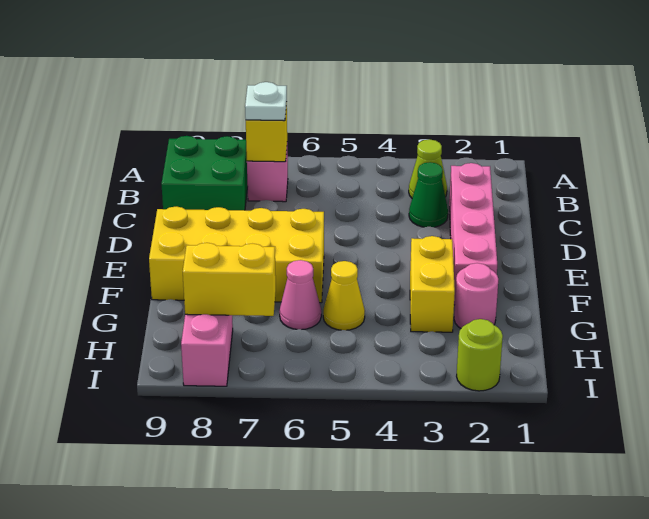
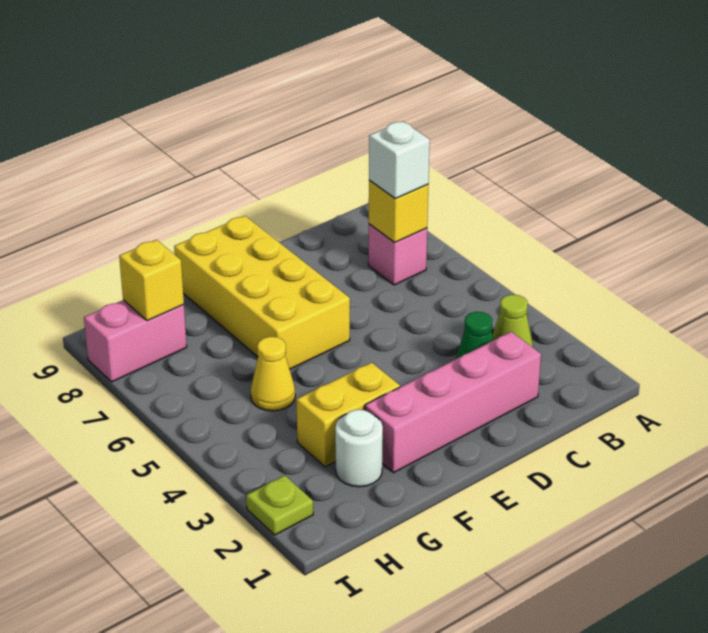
white 1x1 plate [245,82,287,121] -> white 1x1 brick [369,121,430,199]
green 2x2 brick [161,136,248,210] -> none
pink 1x1 round brick [454,263,498,328] -> white 1x1 round brick [335,410,383,487]
pink 1x1 cone [280,260,321,330] -> none
yellow 1x2 brick [183,243,276,316] -> yellow 1x1 brick [119,240,184,321]
lime 1x1 round brick [457,319,503,391] -> lime 1x1 plate [246,475,313,535]

